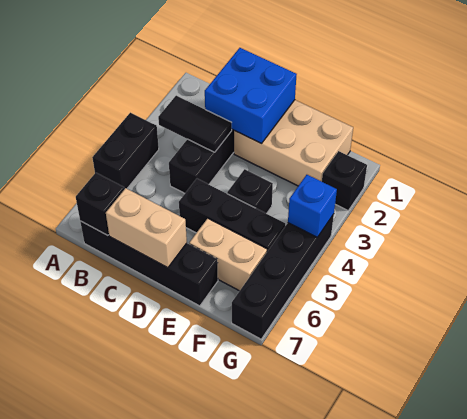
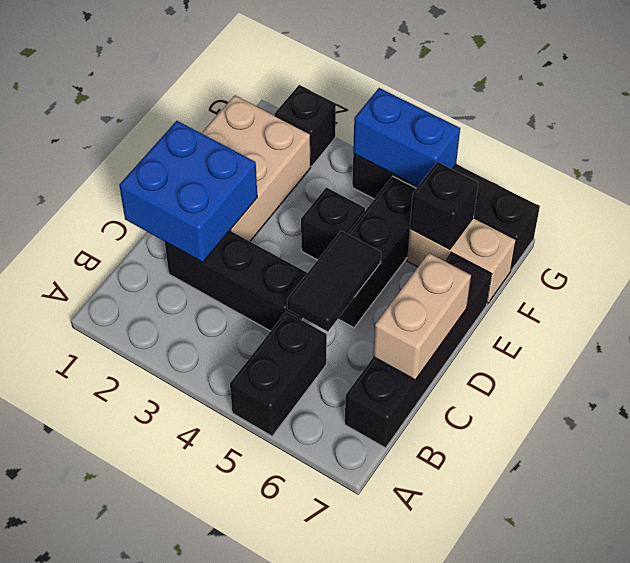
black 1x2 brick [92,113,159,189] -> black 1x2 brick turned to [230,312,327,436]
black 1x2 tile [158,96,232,152] -> black 1x2 tile moved to [287,231,381,332]
black 1x1 brick [76,173,124,236] -> black 1x1 brick moved to [410,162,478,249]
tan 1x2 brick [189,218,267,291] -> tan 1x2 brick turned to [407,218,516,304]
blue 1x1 brick [288,175,337,237] -> blue 1x2 brick [353,88,460,187]

